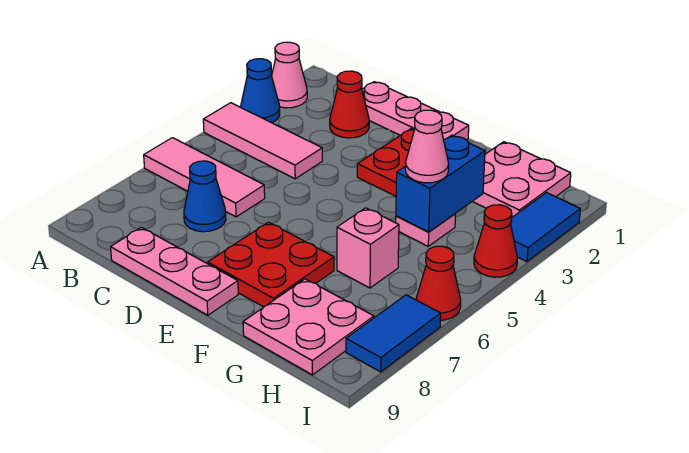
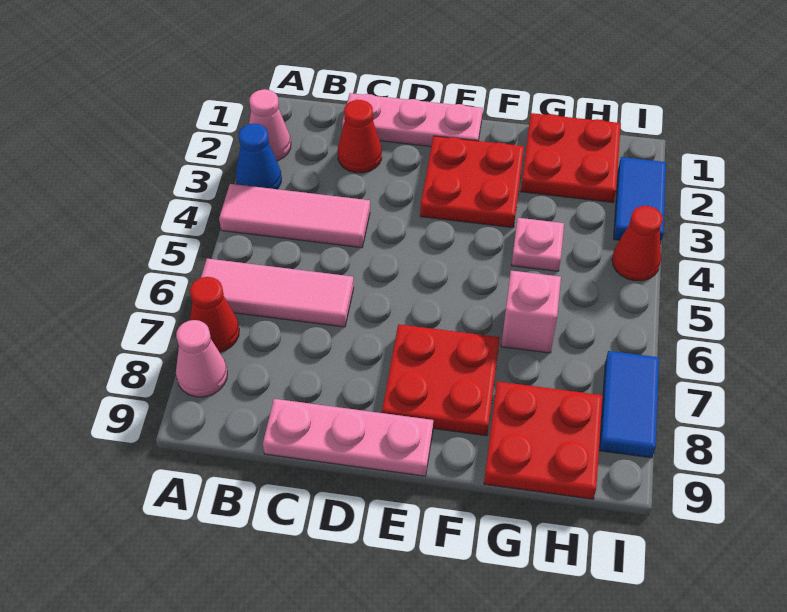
blue 1x1 cone [184,161,226,232] -> none
pink 2x2 plate [473,142,571,217] -> red 2x2 plate [521,113,621,202]
blue 1x2 brick [396,135,485,232] -> none
pink 1x1 cone [405,110,449,183] -> pink 1x1 cone moved to [176,320,227,397]
pink 2x2 plate [243,279,374,375] -> red 2x2 plate [484,381,603,499]
red 1x1 cone [416,246,461,320] -> red 1x1 cone moved to [190,277,239,352]

